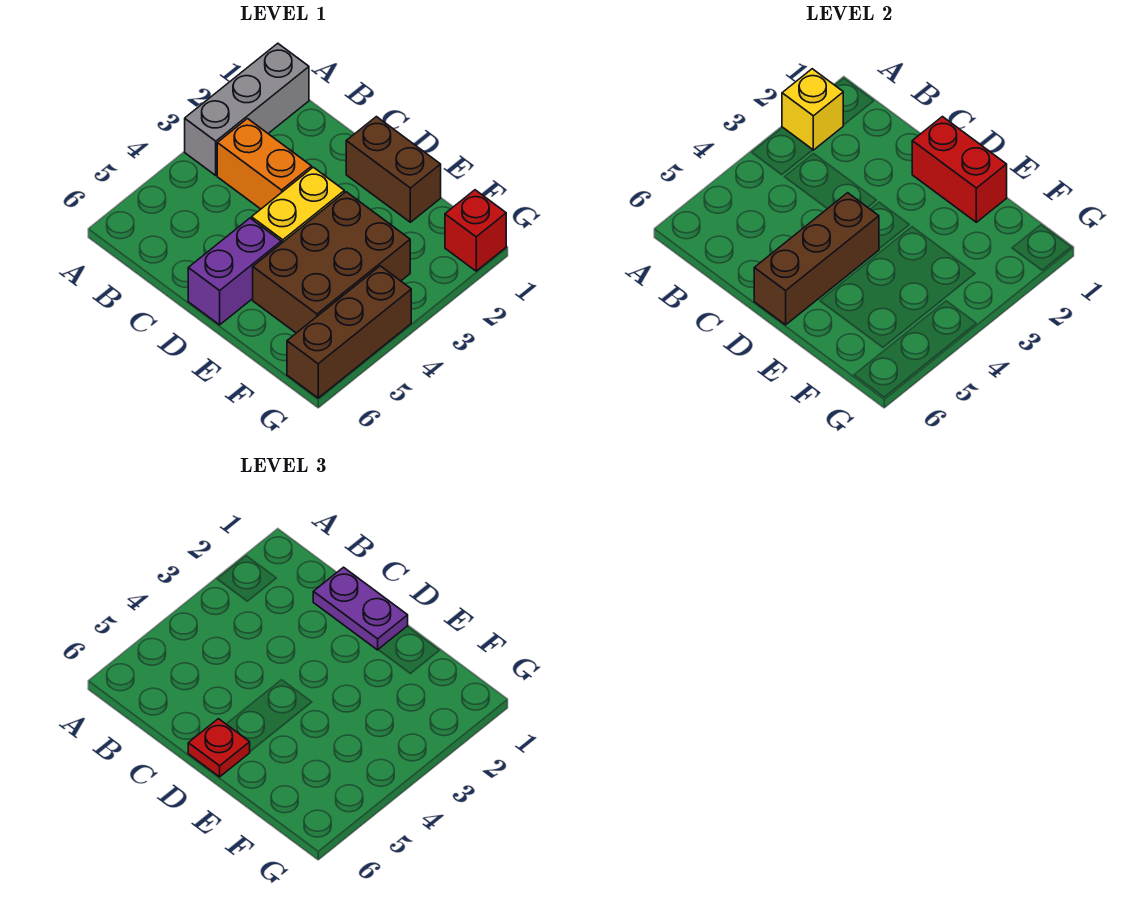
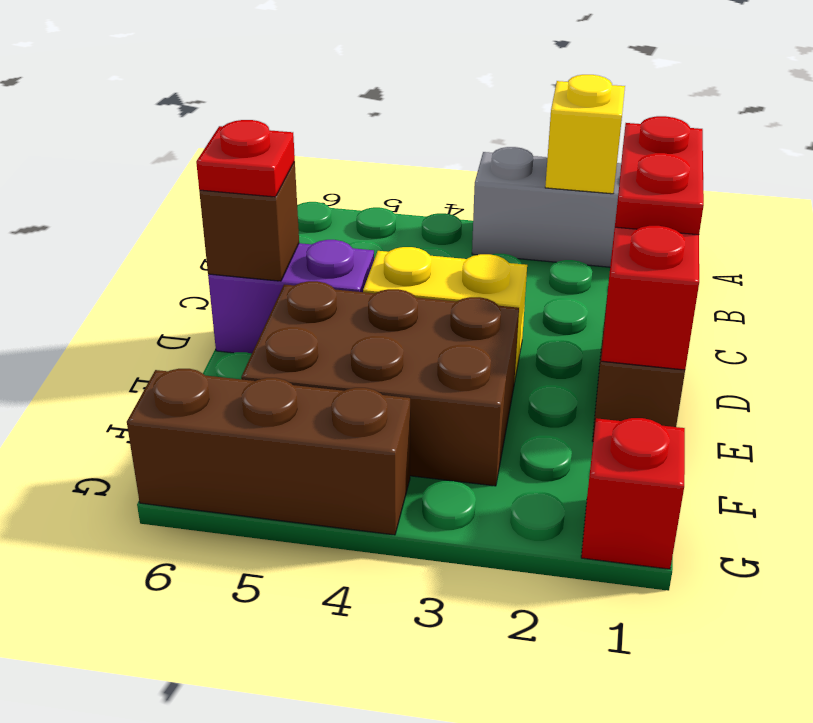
orange 1x2 brick [217,119,312,209] -> none
purple 1x2 plate [313,567,408,650] -> red 1x2 plate [616,116,704,235]
brown 1x3 brick [754,193,879,325] -> brown 1x1 brick [199,161,299,281]

